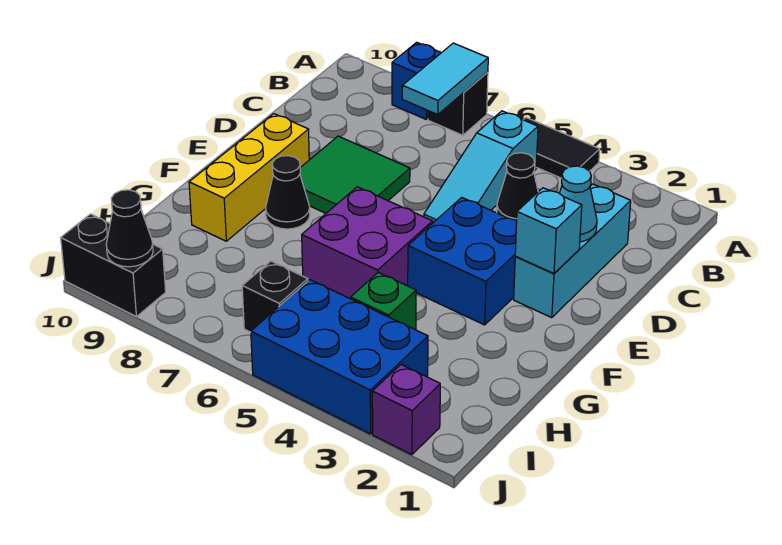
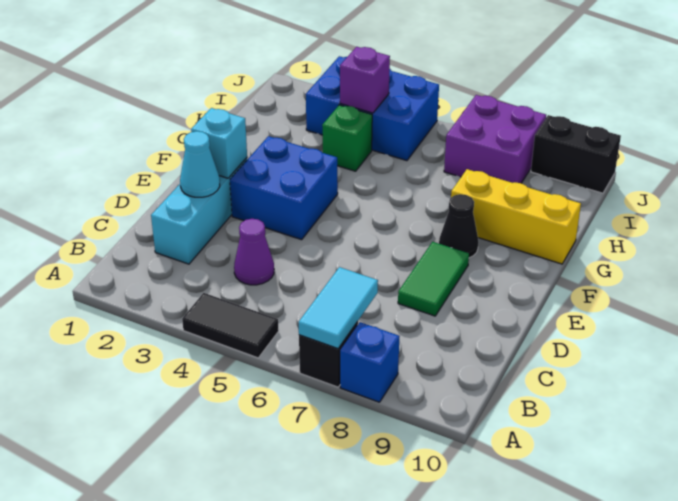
cyan 1x3 slope [424,111,538,223] -> none
black 1x1 cone [497,153,538,221] -> purple 1x1 cone [234,219,274,285]
green 2x2 tile [300,136,410,213] -> green 1x2 tile [398,242,469,316]
yellow 1x3 brick [189,114,309,241] -> yellow 1x3 brick turned to [451,169,581,264]
purple 2x2 brick [302,187,433,299] -> purple 2x2 brick moved to [444,95,546,183]
black 1x1 brick [242,261,308,332] -> none
purple 1x1 brick [372,365,440,455] -> purple 1x1 brick moved to [340,47,390,113]
black 1x1 cone [106,190,153,267] -> none

